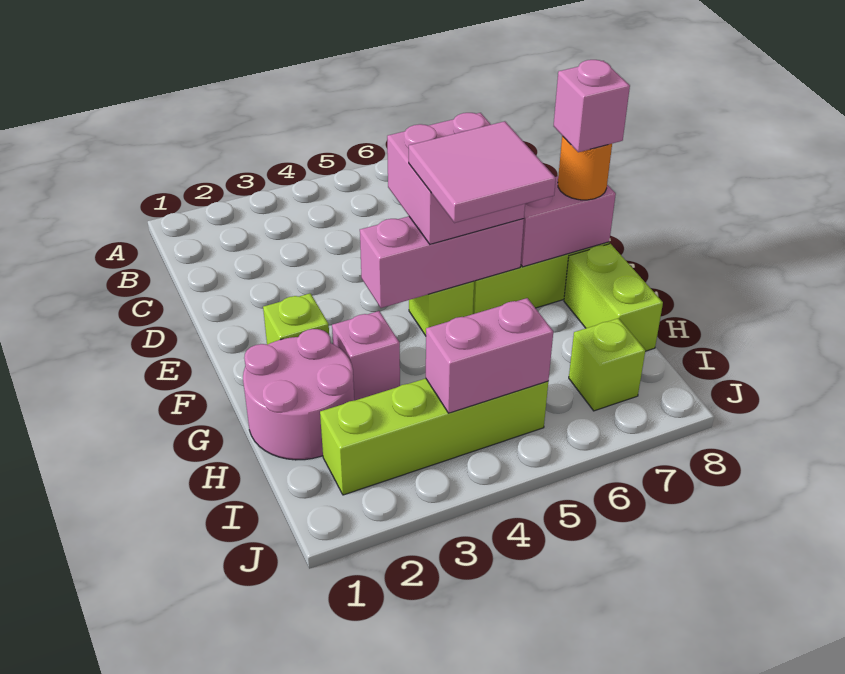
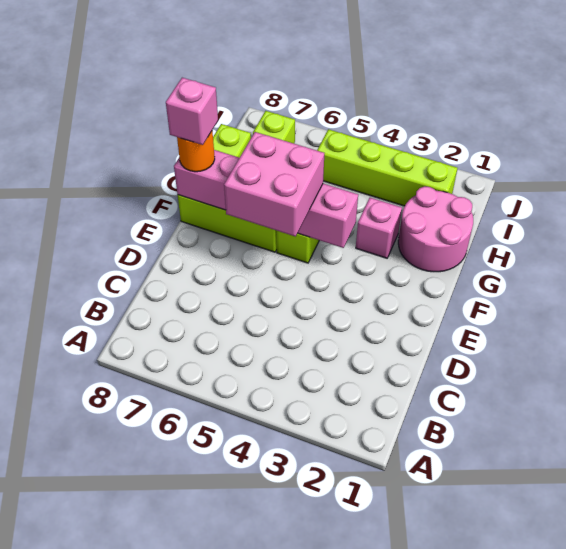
lime 1x1 brick [263,293,329,345] -> none
pink 2x2 tile [409,121,556,223] -> none
pink 1x2 brick [426,298,553,413] -> none

